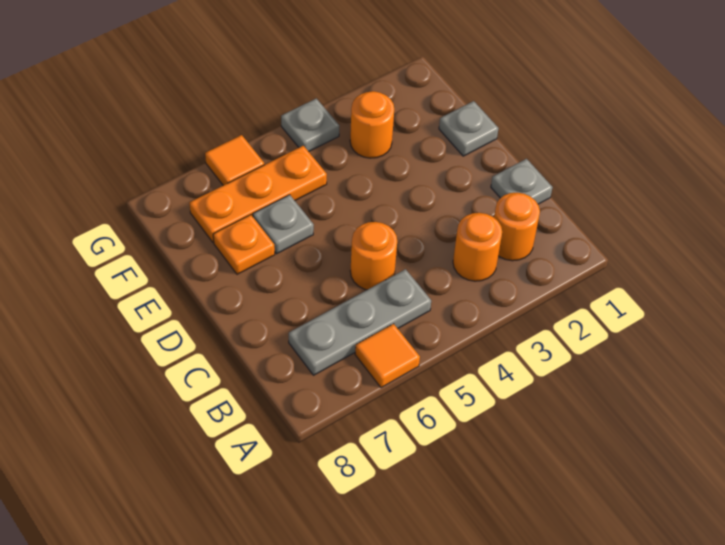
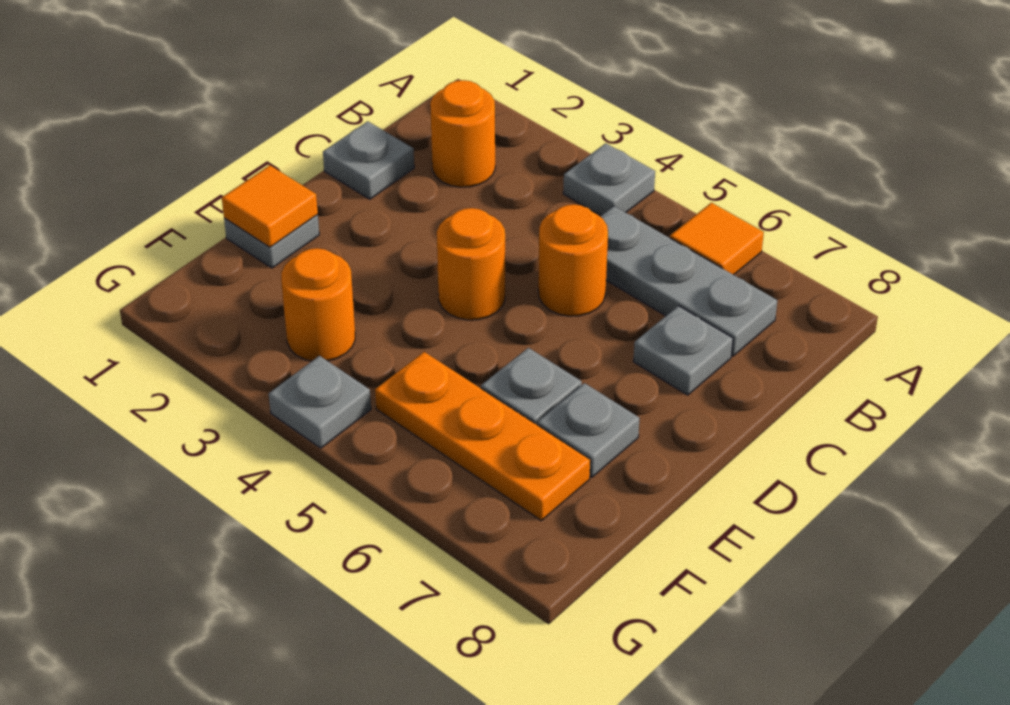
none -> grey 1x1 plate [563,143,655,216]
orange 1x1 round brick [453,213,502,281] -> orange 1x1 round brick moved to [437,208,505,320]
none -> grey 1x1 plate [633,306,733,395]
orange 1x1 plate [213,215,275,274] -> grey 1x1 plate [537,383,640,477]
orange 1x1 tile [205,135,264,185] -> orange 1x1 tile moved to [222,165,318,247]

